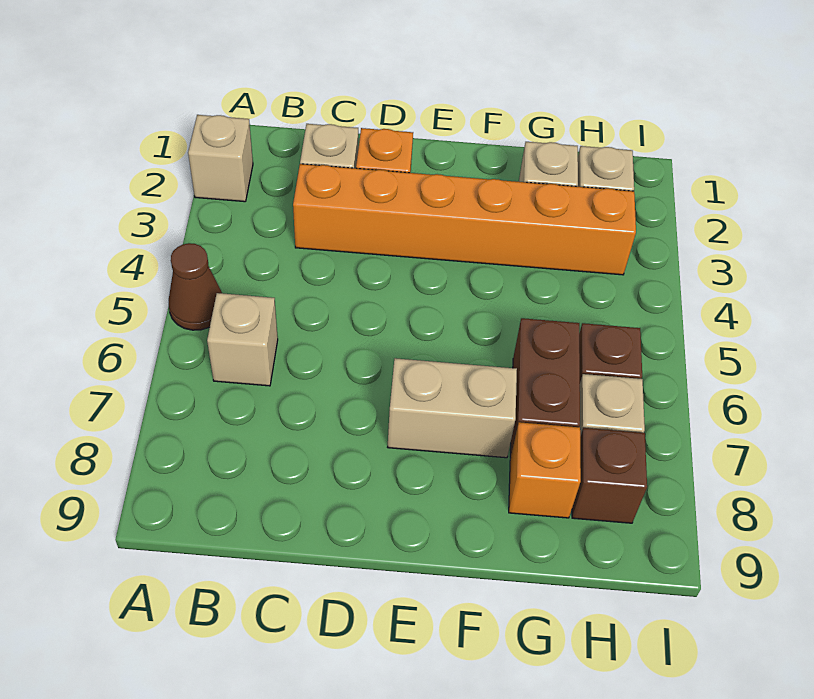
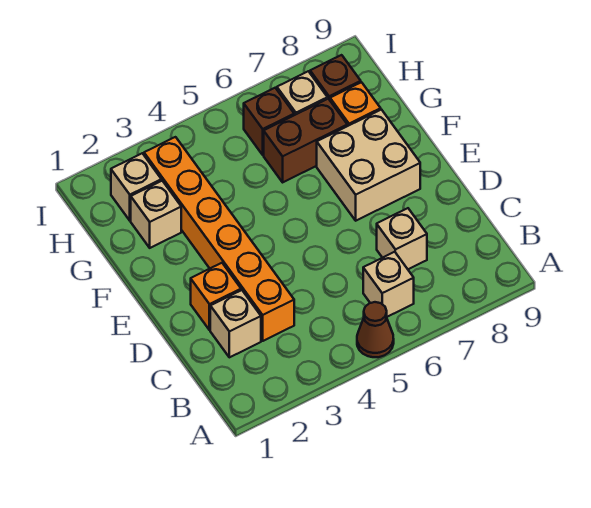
tan 1x1 brick [188,115,253,202] -> tan 1x1 brick moved to [377,208,427,269]
tan 1x2 brick [388,358,517,458] -> tan 2x2 brick [317,110,420,221]

